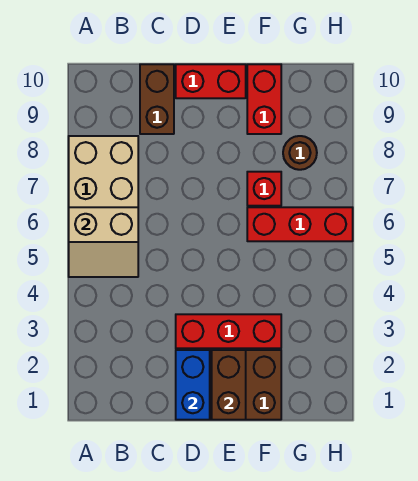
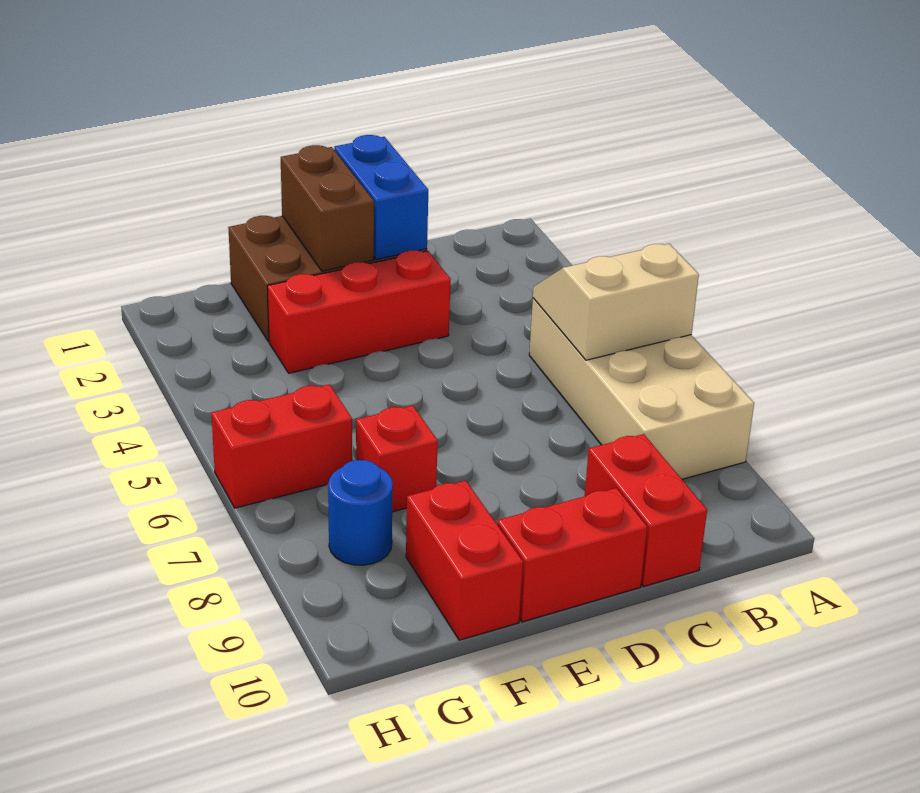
brown 1x2 brick [140,64,174,134] -> red 1x2 brick [585,434,707,587]
red 1x3 brick [247,207,353,241] -> red 1x2 brick [211,384,352,508]
brown 1x1 round brick [283,136,317,170] -> blue 1x1 round brick [328,460,393,565]

